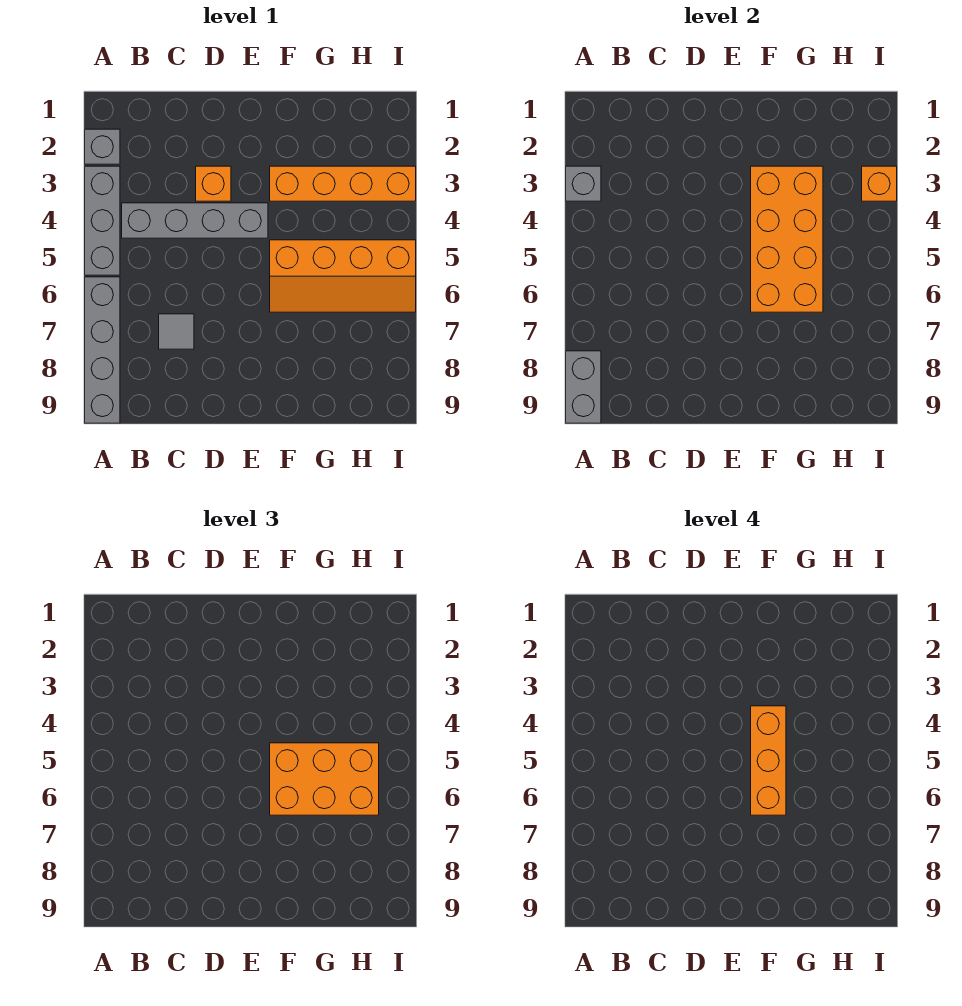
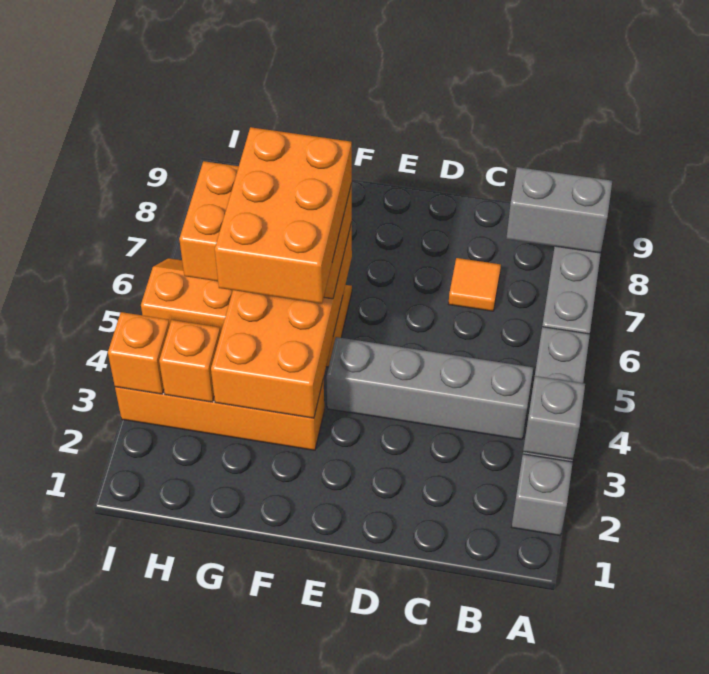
grey 1x2 brick [566,351,601,423] -> grey 1x2 brick turned to [506,167,612,253]
grey 1x1 tile [159,314,194,349] -> orange 1x1 tile [449,258,501,311]
orange 1x1 brick [196,166,231,201] -> orange 1x1 brick moved to [159,320,221,402]
orange 1x3 brick [751,706,786,815] -> orange 2x3 brick [215,127,352,304]

